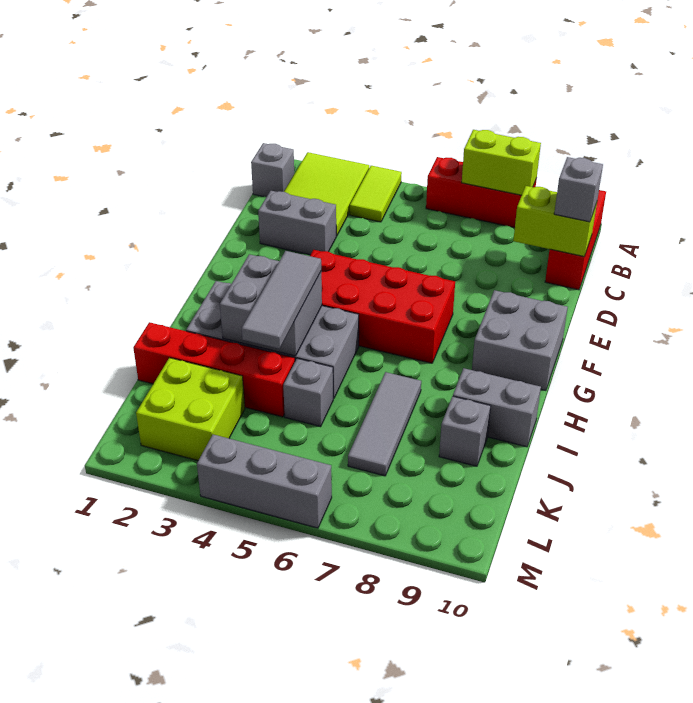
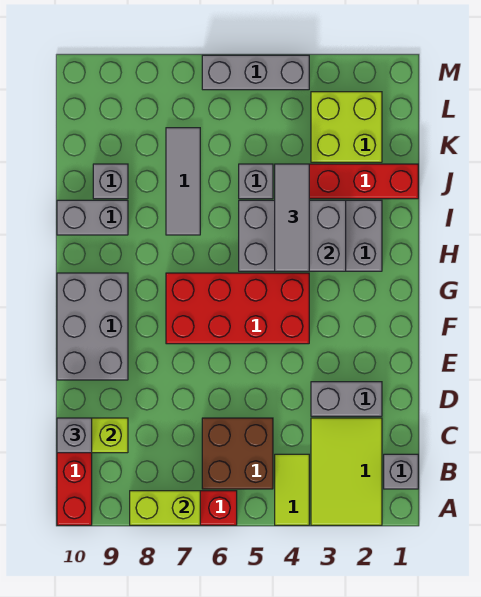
none -> brown 2x2 brick [202,418,273,489]
grey 2x2 brick [472,290,568,391] -> grey 2x3 brick [57,273,128,380]

